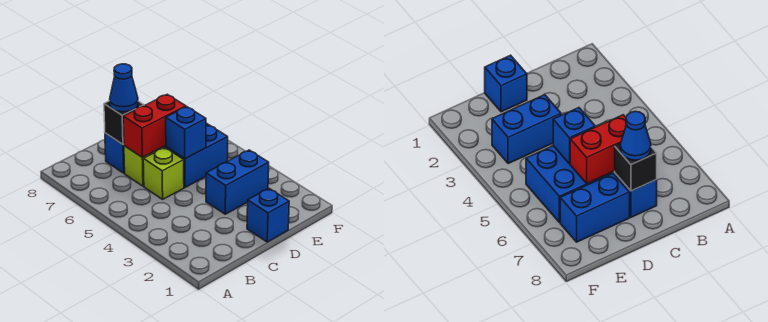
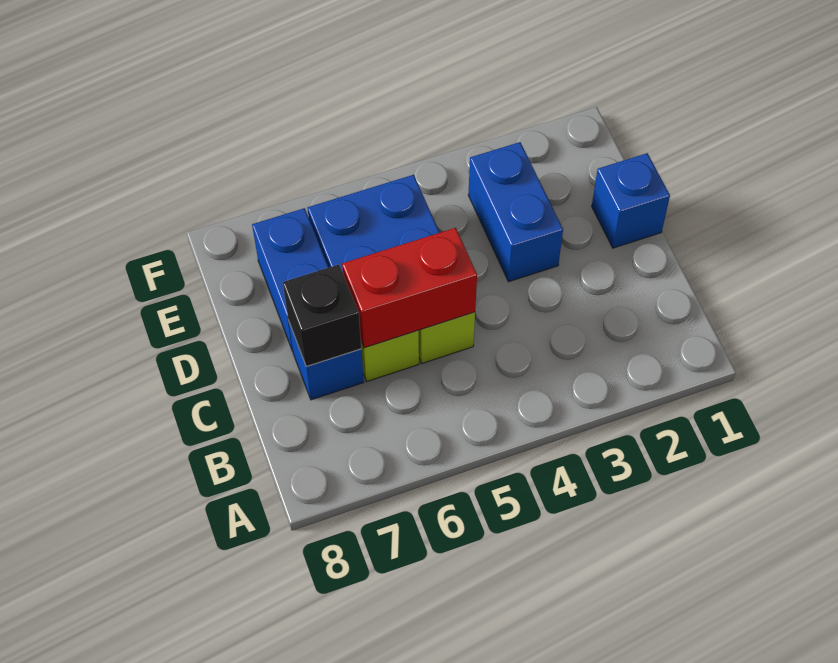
red 1x2 brick [123,94,186,157] -> red 1x2 brick turned to [342,228,477,348]
blue 1x1 cone [110,64,138,112] -> none
blue 1x1 brick [166,107,206,159] -> none

